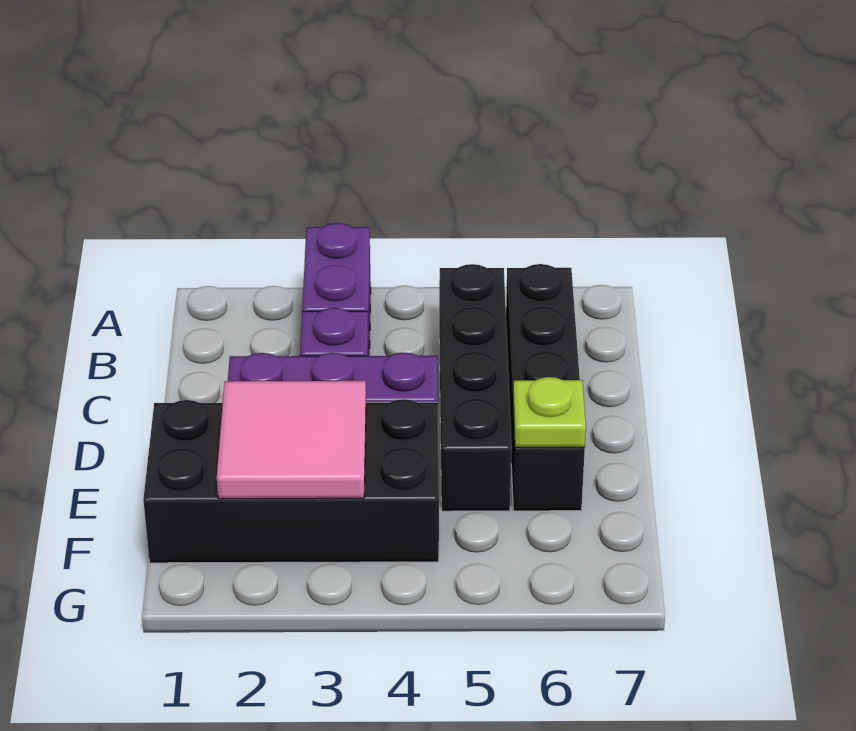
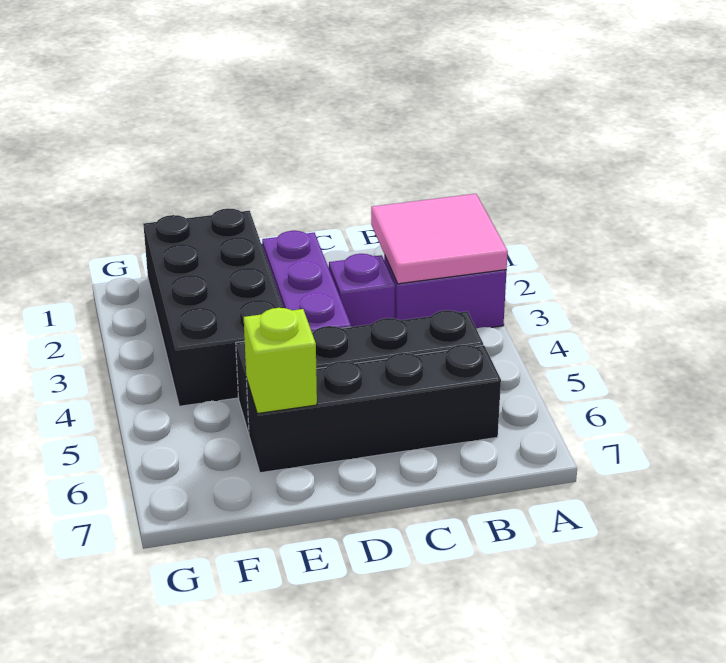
pink 2x2 tile [217,381,366,499] -> pink 2x2 tile moved to [371,194,508,284]
lime 1x1 plate [513,377,586,447] -> lime 1x1 brick [244,308,317,414]

